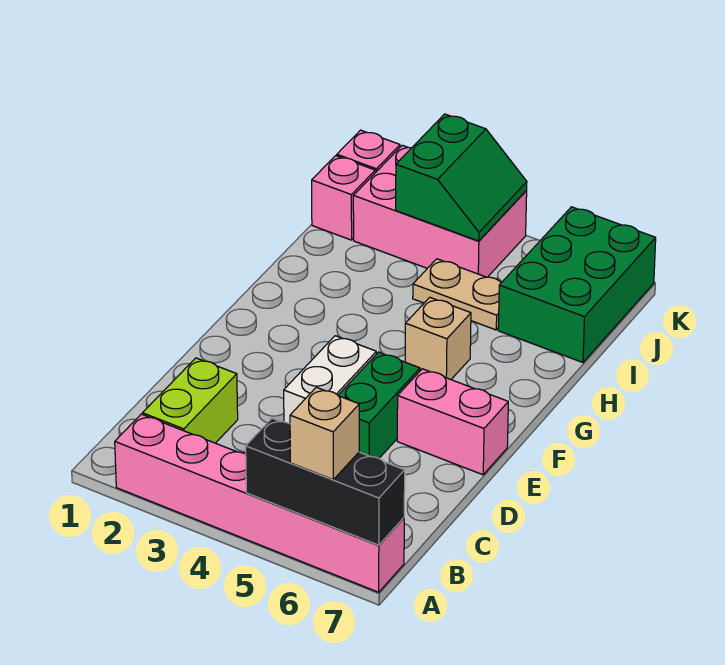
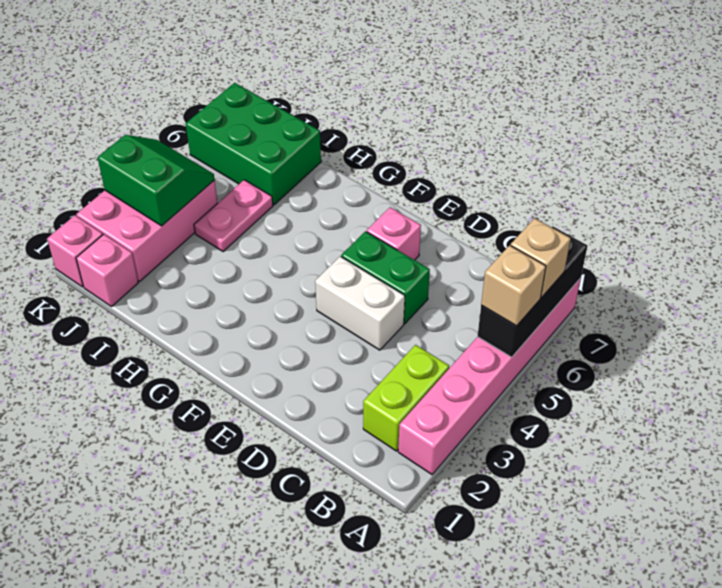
lime 1x2 brick [143,358,238,443] -> lime 1x2 brick turned to [363,345,449,451]
pink 1x2 brick [397,369,508,475] -> pink 1x1 brick [367,207,421,260]
tan 1x1 brick [405,297,471,379] -> tan 1x1 brick moved to [481,245,546,326]
tan 1x2 plate [413,259,501,330] -> pink 1x2 plate [194,180,273,252]

